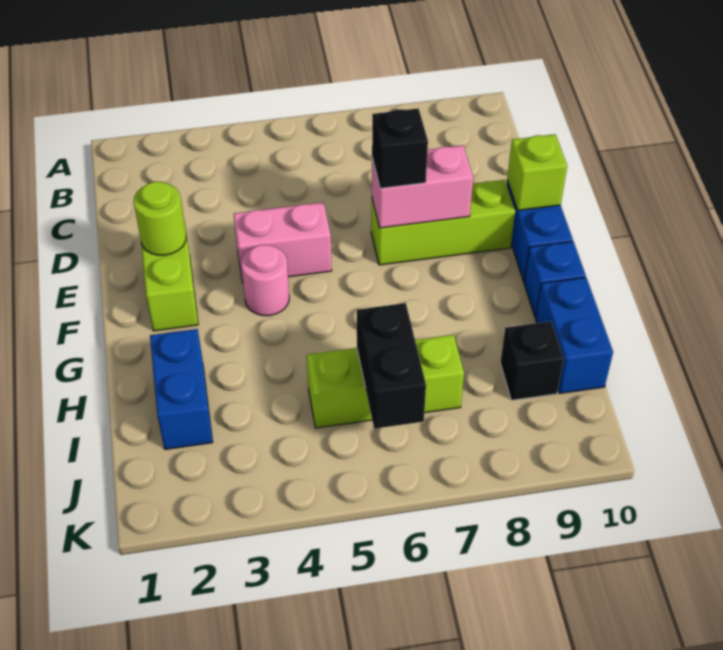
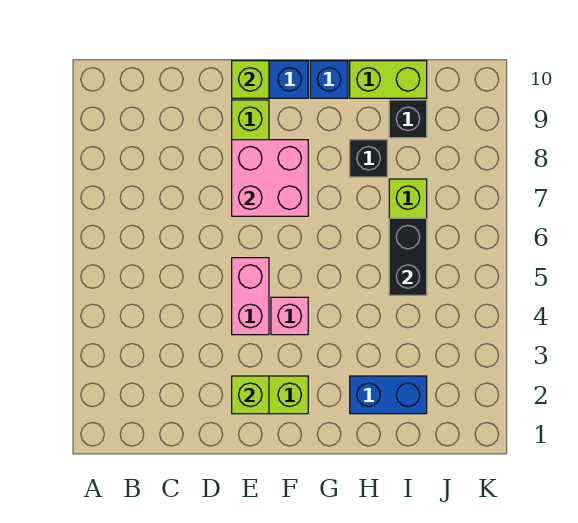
lime 1x1 round brick [134,182,186,255] -> lime 1x1 brick [232,376,269,414]
pink 1x2 brick [372,145,473,228] -> pink 2x2 brick [232,140,308,216]
black 1x1 brick [372,108,428,188] -> black 1x1 brick moved to [350,140,387,177]
pink 1x1 round brick [241,245,289,316] -> pink 1x1 brick [271,297,308,335]
blue 1x2 brick [536,277,613,393] -> lime 1x2 brick [350,61,427,98]
black 1x2 brick [357,303,426,429] -> black 1x2 brick turned to [389,218,427,295]

